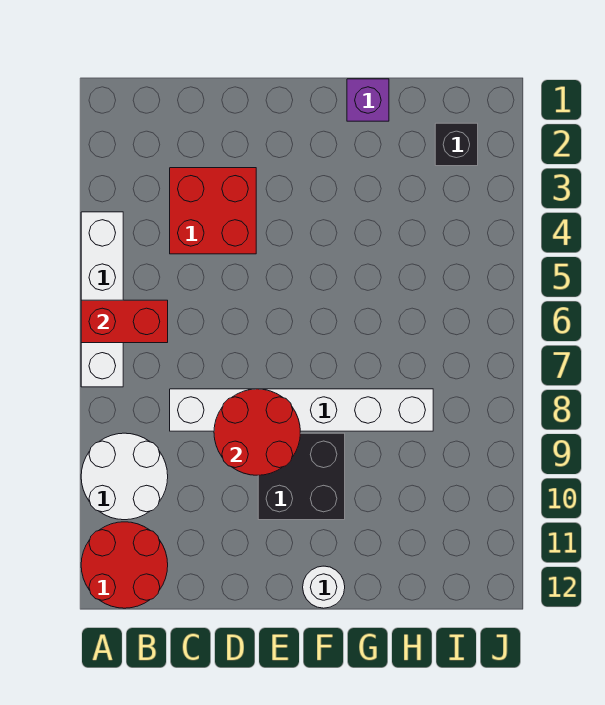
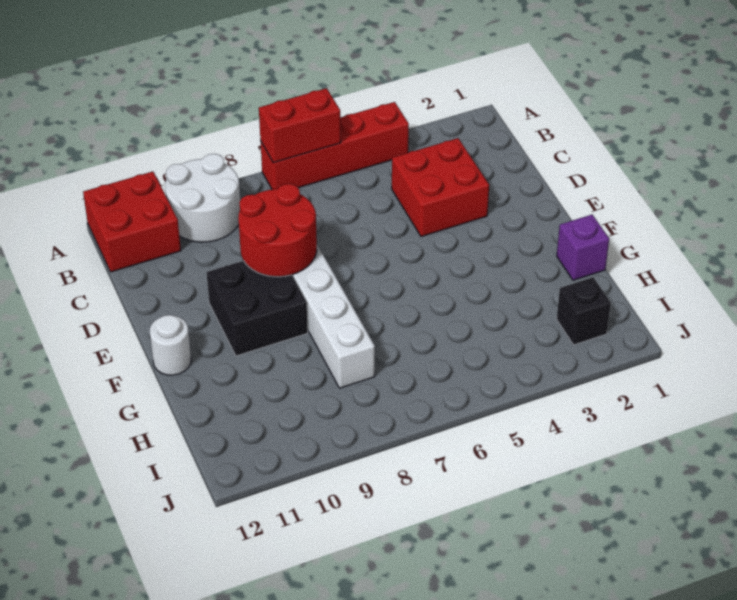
white 1x4 brick [81,212,123,387] -> red 1x4 brick [261,102,409,189]
red 1x2 brick [81,300,168,343] -> red 1x2 brick turned to [259,88,341,163]
red 2x2 round brick [81,522,168,608] -> red 2x2 brick [83,172,181,272]

